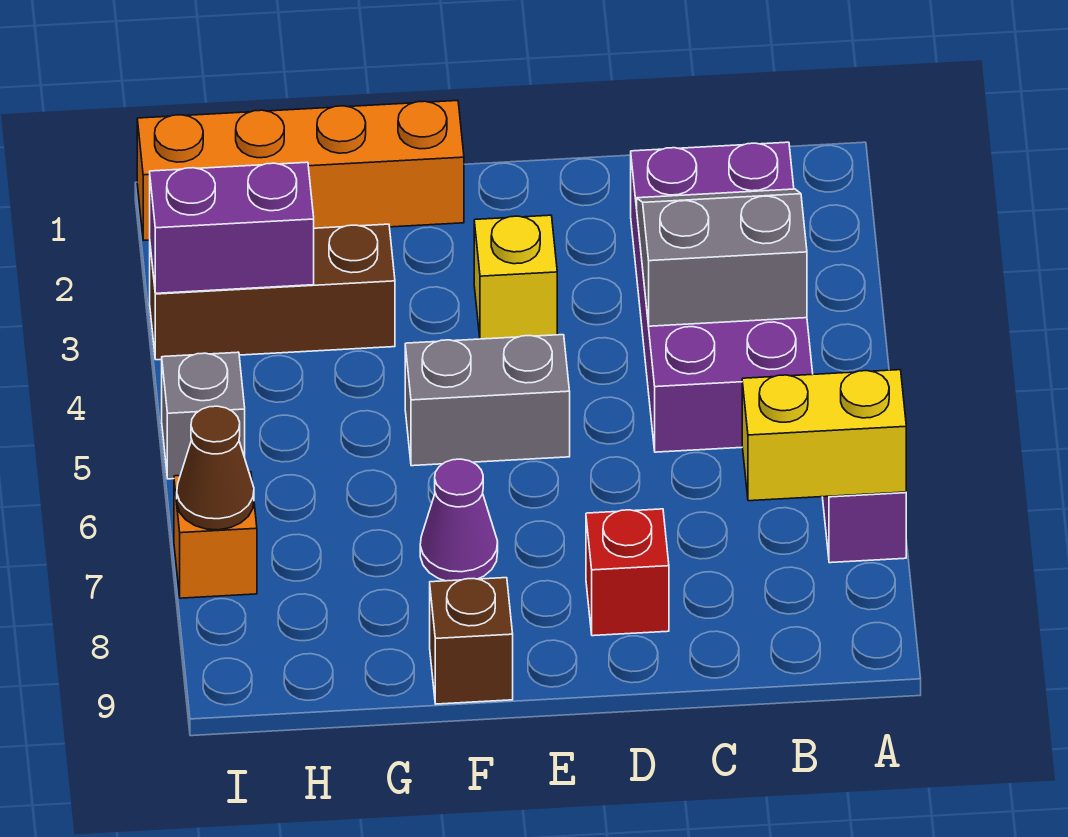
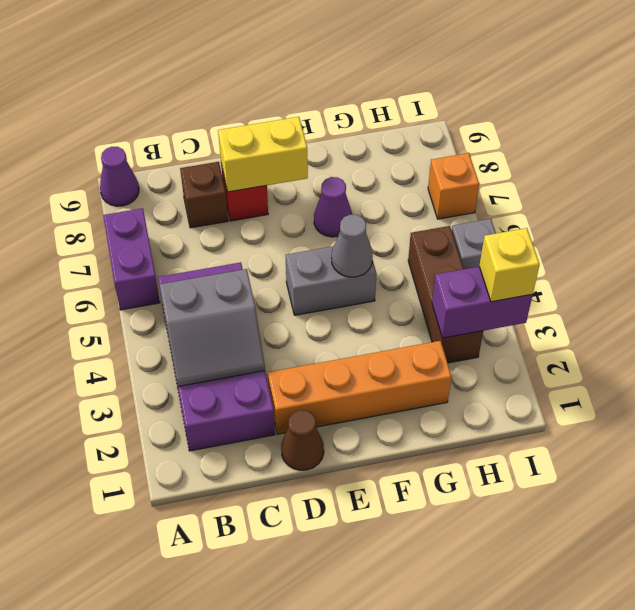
yellow 1x2 brick [742,370,906,501] -> yellow 1x2 brick moved to [218,117,308,192]
none -> purple 1x1 cone [100,147,139,206]
yellow 1x1 brick [474,215,557,339] -> yellow 1x1 brick moved to [479,228,540,302]
orange 1x4 brick [137,101,464,240] -> orange 1x4 brick moved to [268,341,452,434]
none -> grey 1x1 cone [332,215,373,277]
brown 1x1 brick [430,578,513,704] -> brown 1x1 brick moved to [180,162,228,228]
brown 1x3 brick [150,224,395,360] -> brown 1x3 brick turned to [408,226,483,363]
brown 1x1 cone [177,406,254,530] -> brown 1x1 cone moved to [281,410,324,470]

